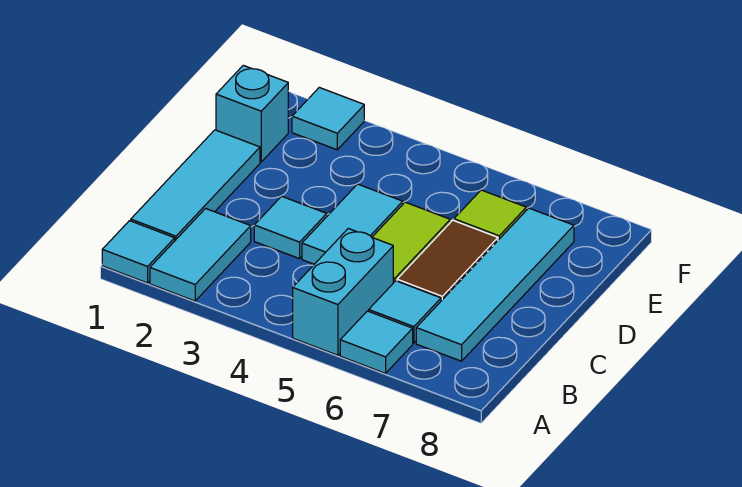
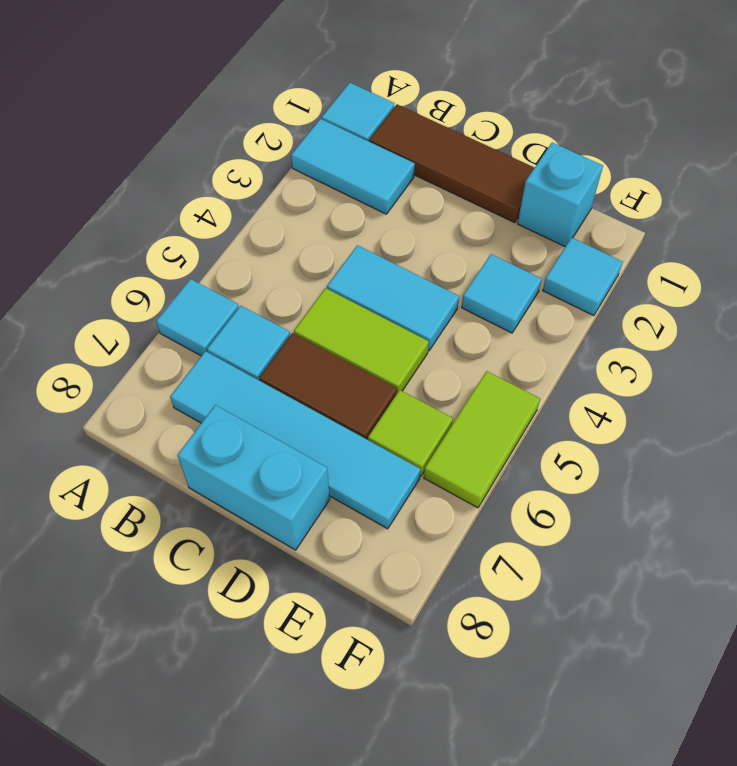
cyan 1x2 brick [293,229,393,355] -> cyan 1x2 brick moved to [178,405,330,550]
cyan 1x3 tile [131,130,260,240] -> brown 1x3 tile [369,104,534,223]
cyan 1x1 tile [254,196,327,259] -> cyan 1x1 tile moved to [462,254,541,333]
none -> lime 1x2 tile [424,371,540,508]

